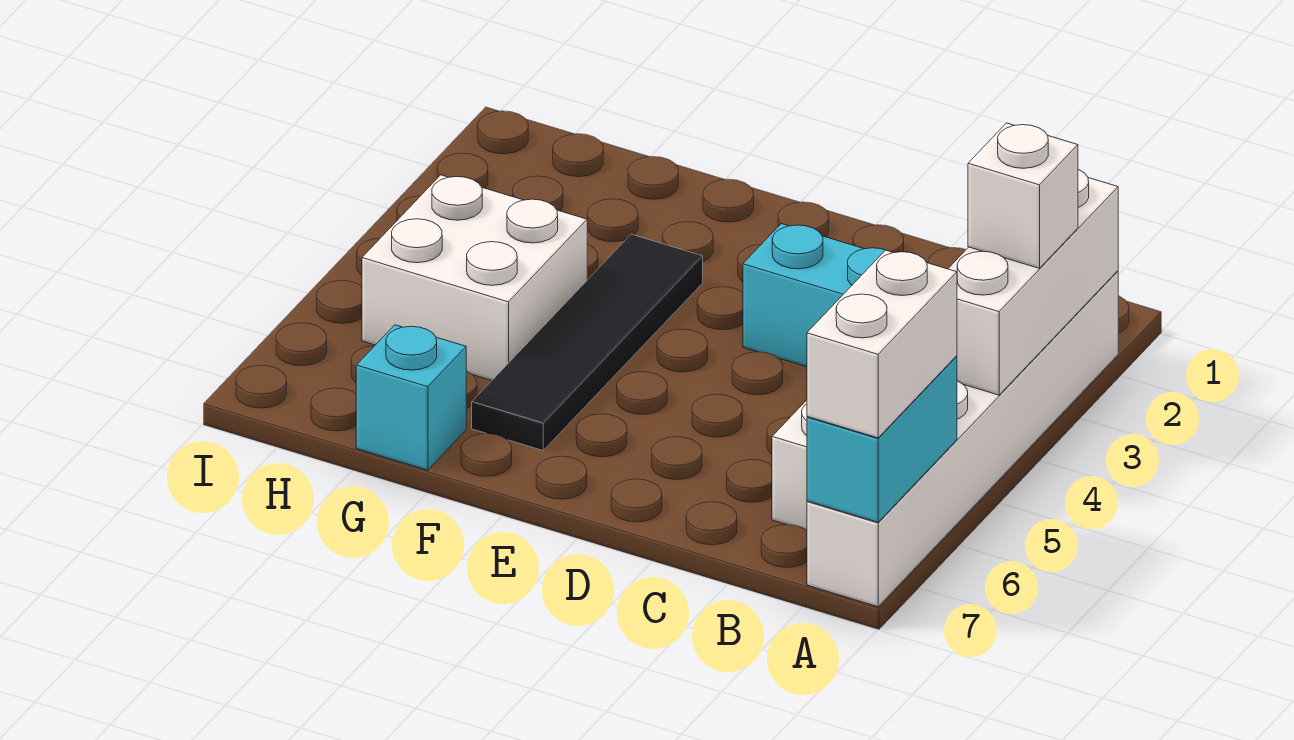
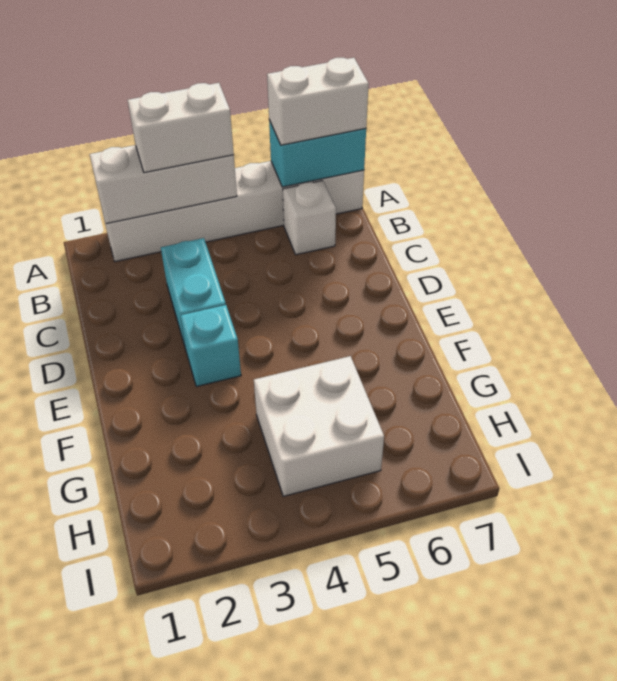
white 1x1 brick [968,123,1078,268] -> white 1x2 brick [128,83,234,173]
black 1x4 tile [472,234,703,450] -> none
cyan 1x1 brick [356,325,466,470] -> cyan 1x1 brick moved to [180,305,241,387]

